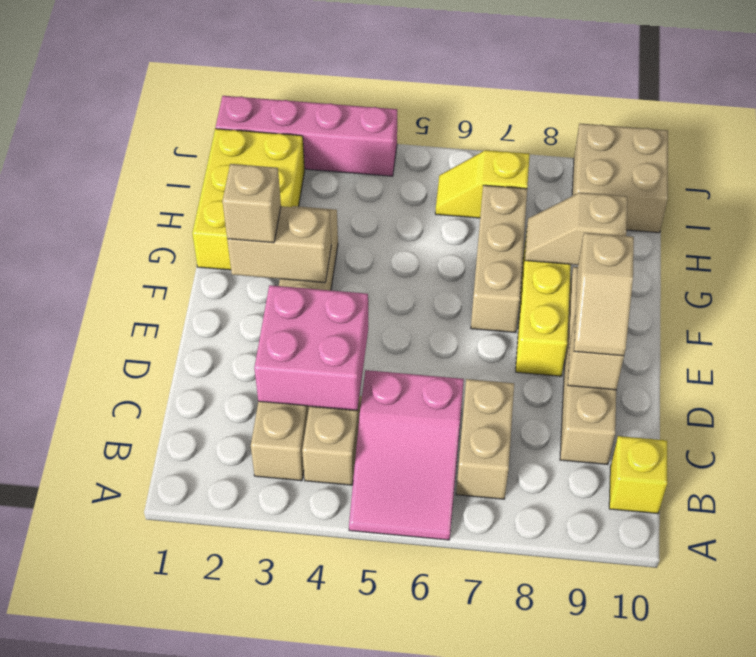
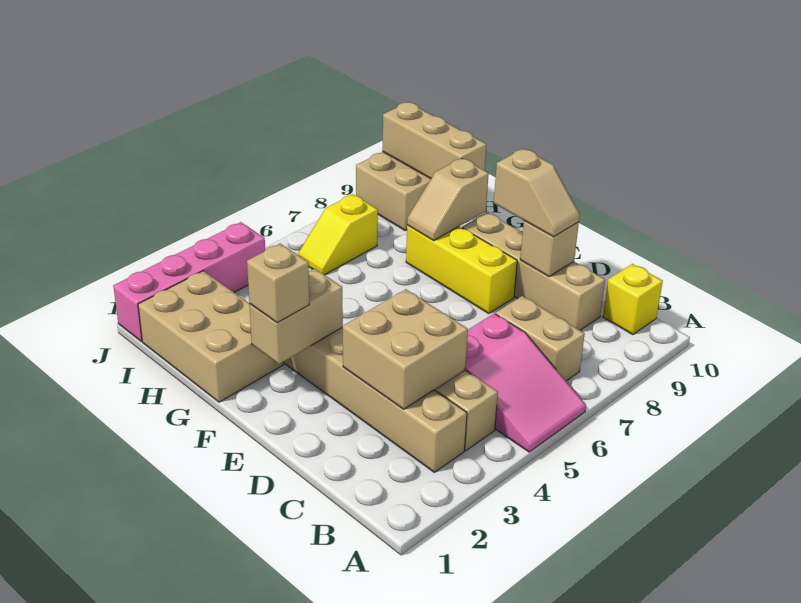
pink 2x2 brick [254,285,368,410] -> tan 2x2 brick [342,289,468,409]
tan 1x3 brick [471,185,527,333] -> tan 1x3 brick moved to [382,102,486,179]
yellow 2x3 brick [192,129,305,270] -> tan 2x3 brick [138,271,283,402]

